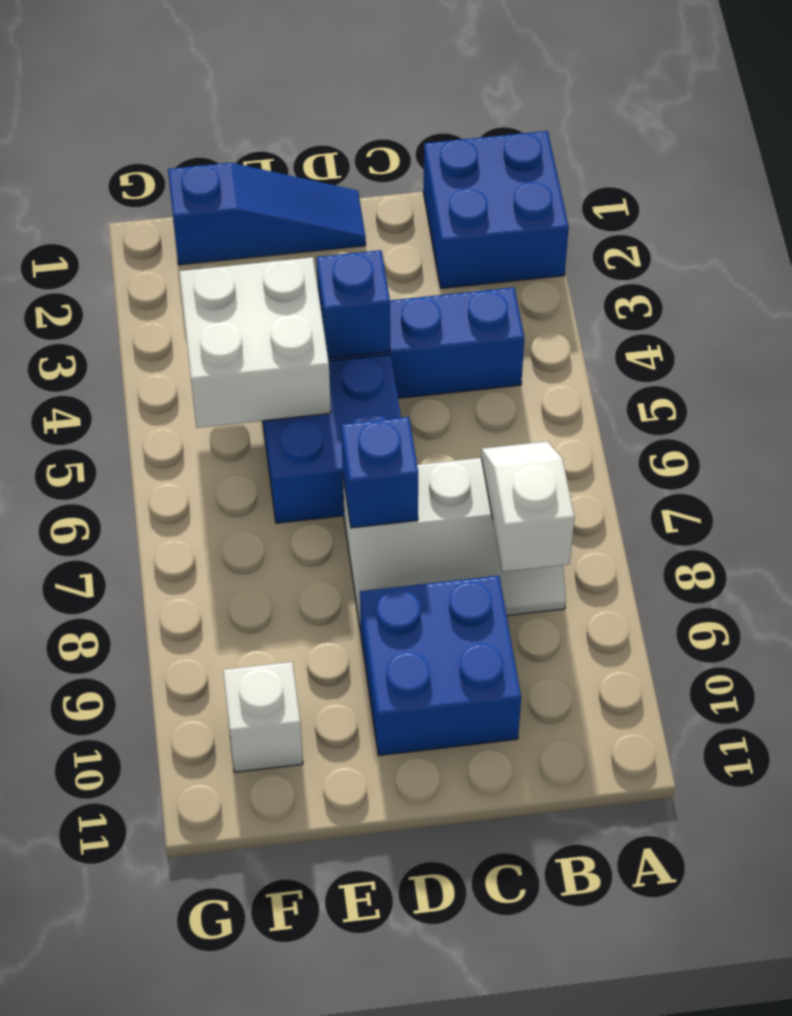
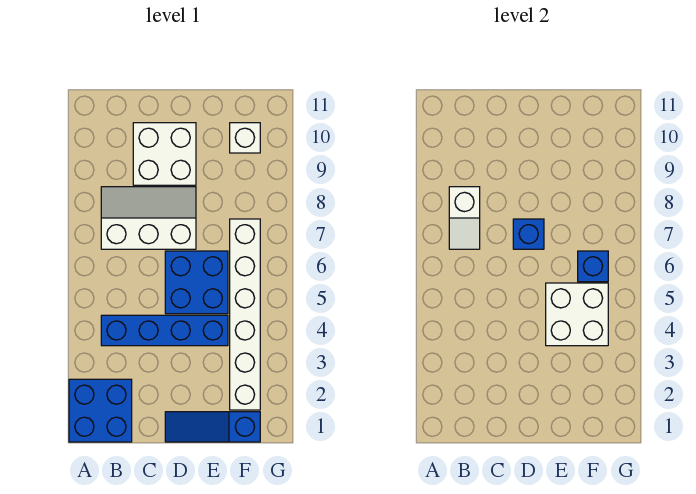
blue 2x2 brick [360,576,521,755] -> white 2x2 brick [133,123,196,185]
blue 1x1 brick [317,250,390,358] -> blue 1x1 brick moved to [578,251,608,282]
none -> white 1x6 brick [230,219,260,410]

